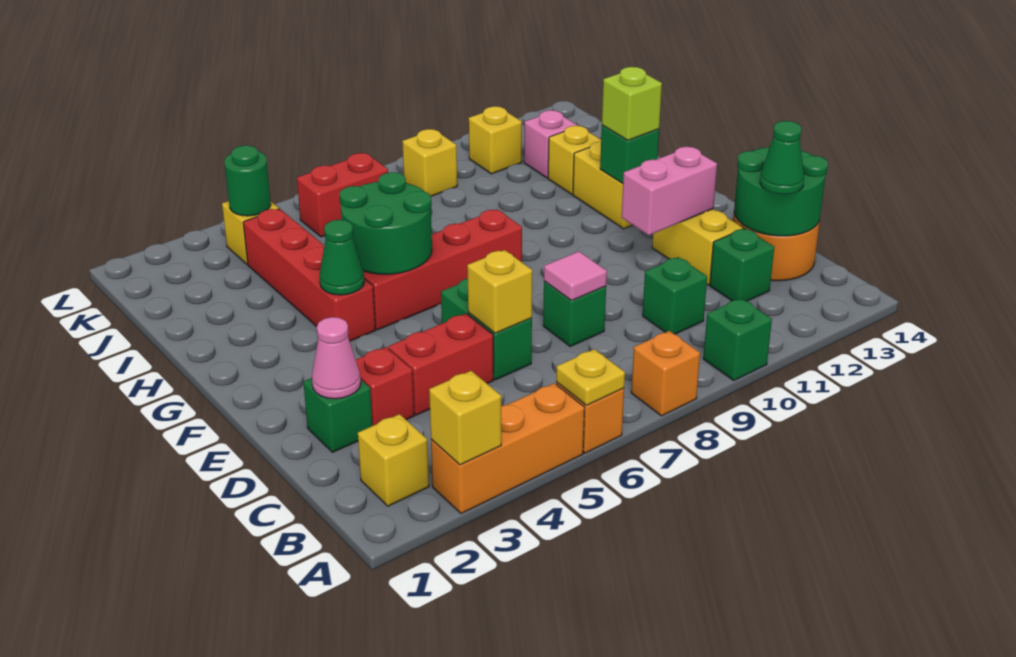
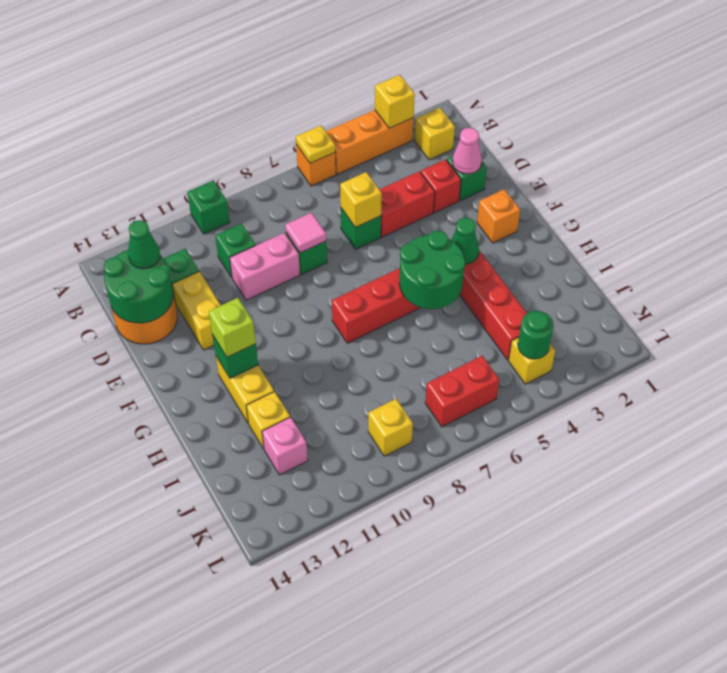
orange 1x1 brick [631,331,700,416] -> orange 1x1 brick moved to [477,189,520,243]
green 1x2 brick [441,278,532,380] -> green 1x1 brick [341,208,381,249]
pink 1x2 brick [622,147,717,235] -> pink 1x2 brick moved to [230,233,300,300]
yellow 1x1 brick [469,106,522,174] -> none

